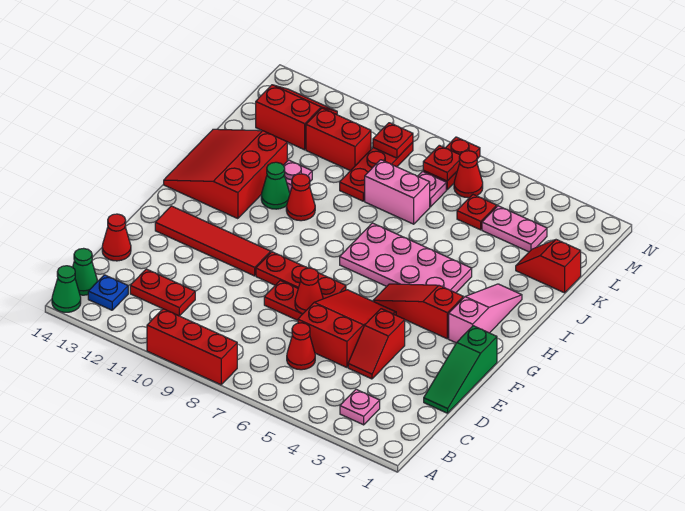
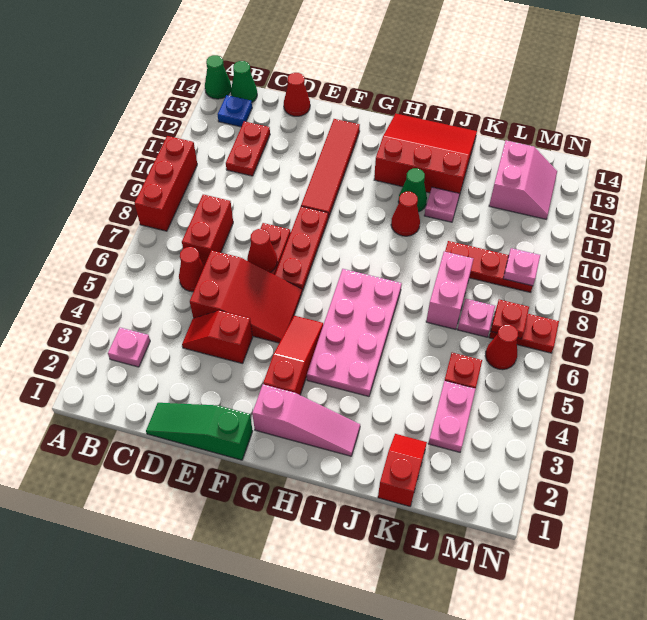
red 1x2 brick [306,108,371,171] -> red 1x2 brick moved to [182,195,233,266]
red 2x2 slope [256,85,337,150] -> pink 2x2 slope [489,140,557,219]
red 1x1 plate [373,123,413,158] -> pink 1x1 plate [503,248,540,286]

